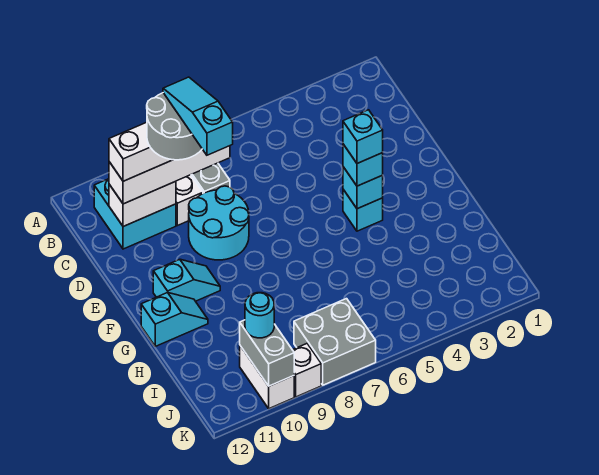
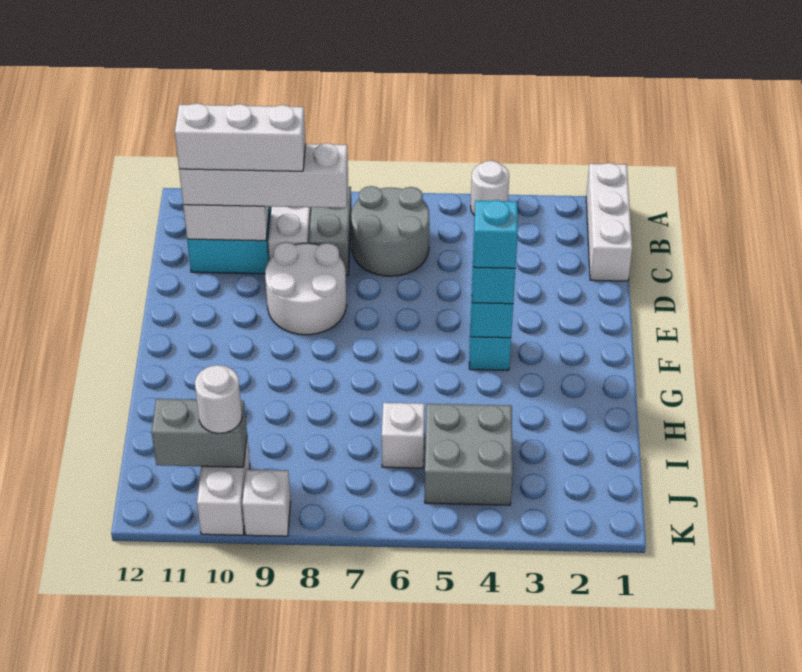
none -> white 1x3 brick [586,163,632,281]
none -> white 1x1 round brick [471,161,509,216]
grey 2x2 round brick [147,93,202,160] -> grey 2x2 round brick moved to [351,186,429,276]
cyan 1x3 slope [163,77,233,155] -> none
cyan 2x2 round brick [189,186,249,260] -> white 2x2 round brick [265,242,347,335]
cyan 1x2 slope [153,259,220,301] -> none
cyan 1x2 slope [141,292,208,346] -> none
none -> white 1x1 brick [382,403,425,468]
grey 2x2 brick [294,299,376,385] -> grey 2x2 brick moved to [425,404,513,505]
grey 1x2 brick [240,320,294,386] -> grey 1x2 brick turned to [152,399,247,467]
cyan 1x1 round brick [245,293,274,338] -> white 1x1 round brick [195,365,242,433]

